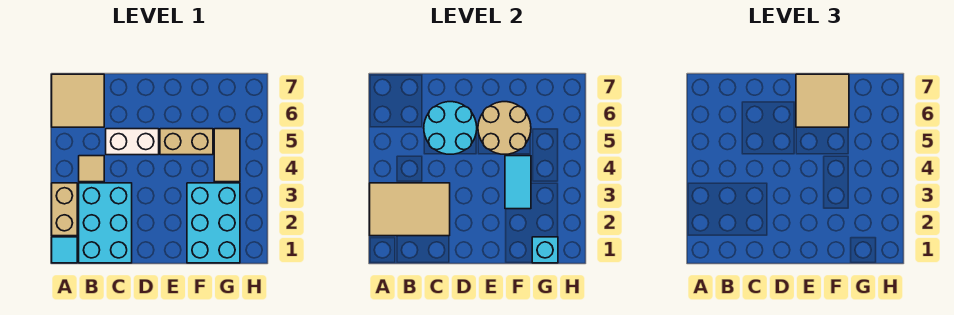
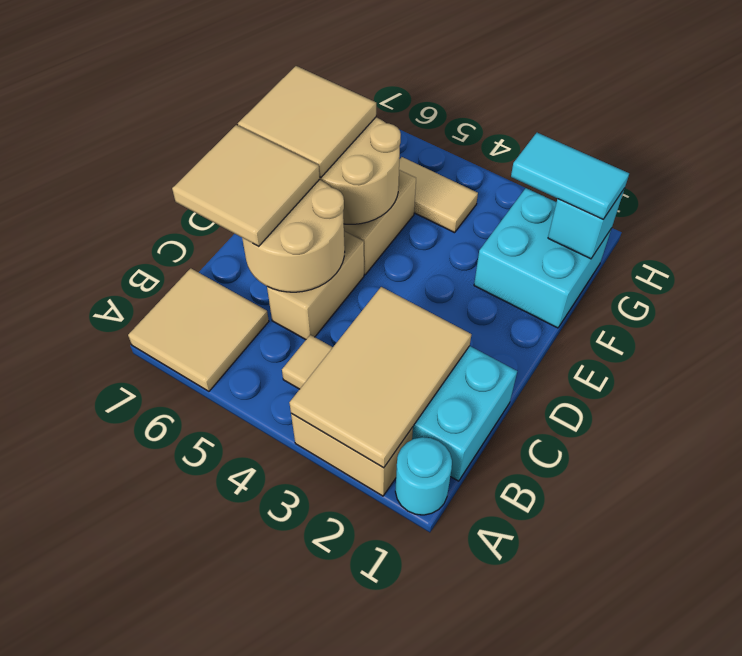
cyan 1x1 tile [52,237,77,263] -> cyan 1x1 round brick [395,437,452,515]
white 1x2 brick [106,129,159,155] -> tan 1x2 brick [267,231,364,340]
cyan 2x2 round brick [424,102,477,154] -> tan 2x2 round brick [242,180,345,292]
none -> tan 2x2 tile [172,125,320,246]
cyan 2x3 brick [187,183,240,263] -> cyan 2x2 brick [474,188,611,328]
cyan 1x2 tile [505,156,531,209] -> cyan 1x2 tile moved to [511,133,629,219]

